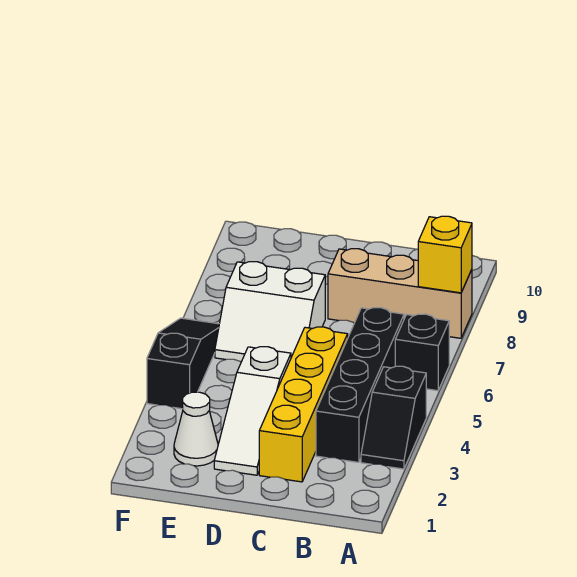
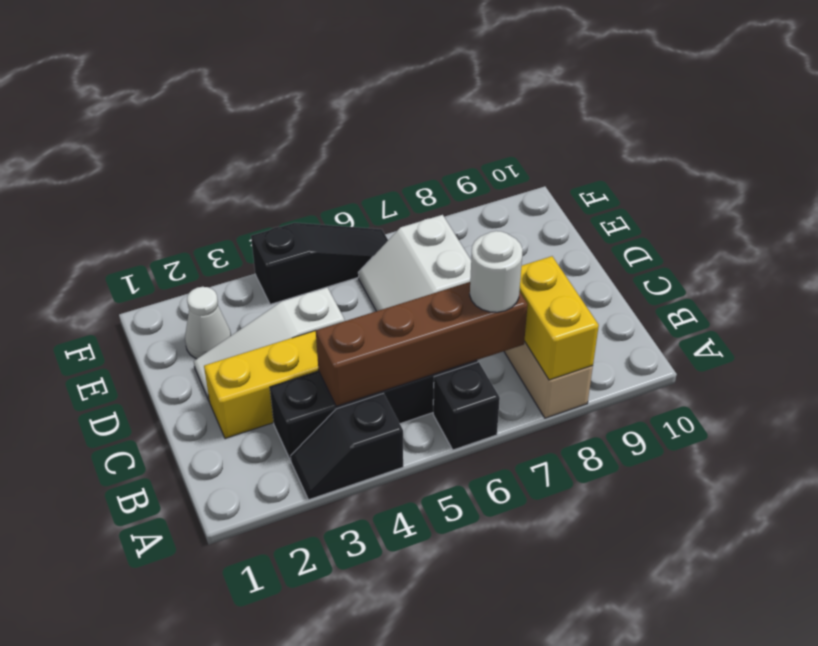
yellow 1x1 brick [418,216,472,293] -> yellow 1x2 brick [520,256,599,380]
none -> brown 1x4 brick [316,282,528,406]
none -> white 1x1 round brick [470,231,523,312]

